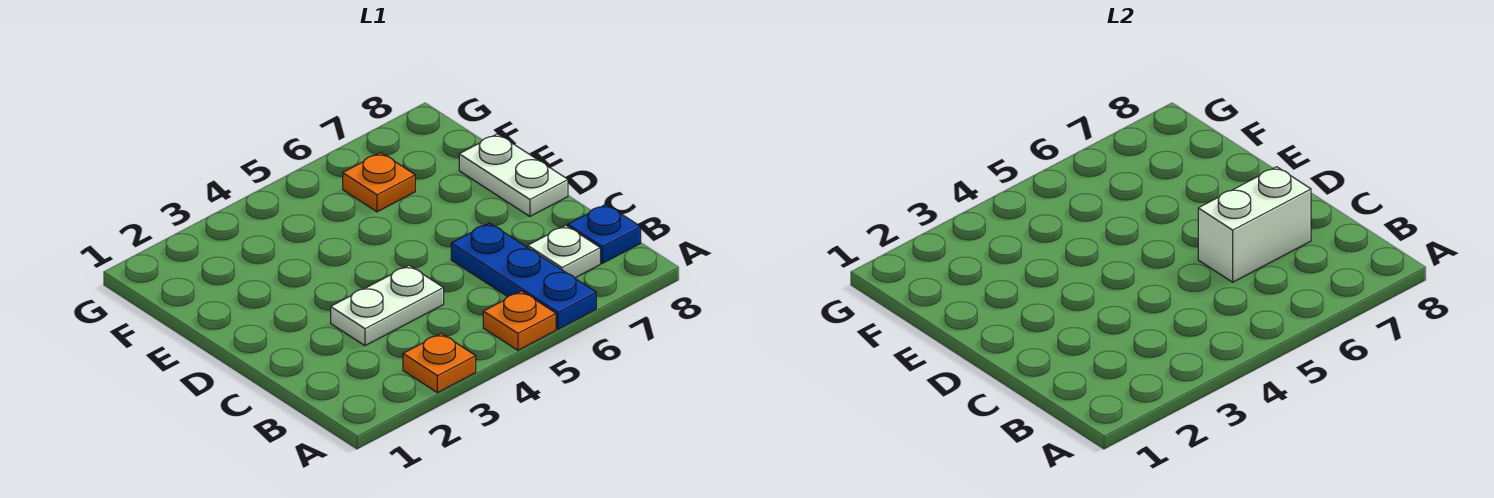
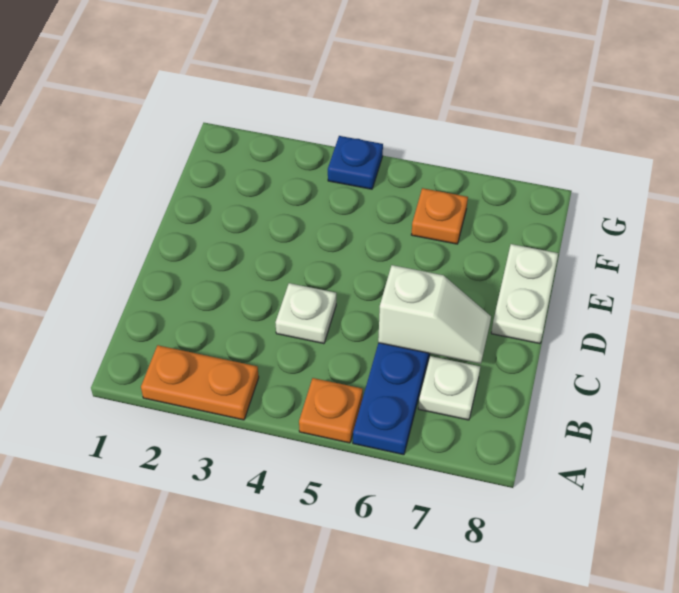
orange 1x1 plate [403,333,476,393] -> orange 1x2 plate [141,345,259,420]
blue 1x1 plate [568,204,641,263] -> blue 1x1 plate moved to [328,136,383,189]
white 1x2 plate [331,266,444,346] -> white 1x1 plate [275,283,336,344]
white 1x2 brick [1198,167,1311,282] -> white 1x2 slope [378,265,491,364]

